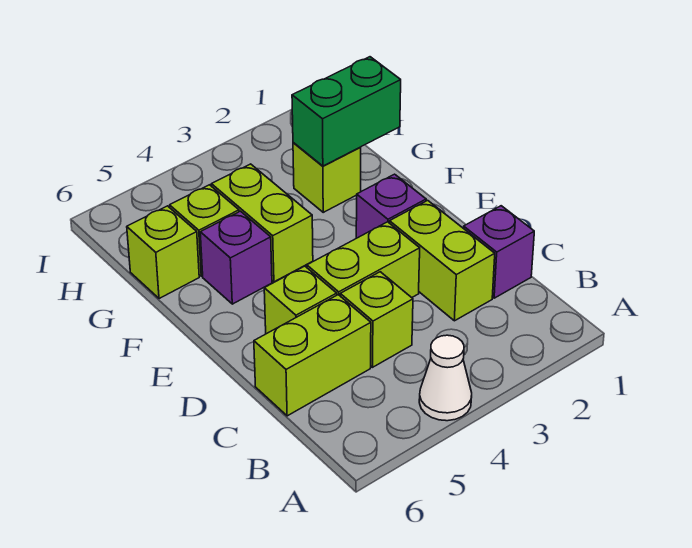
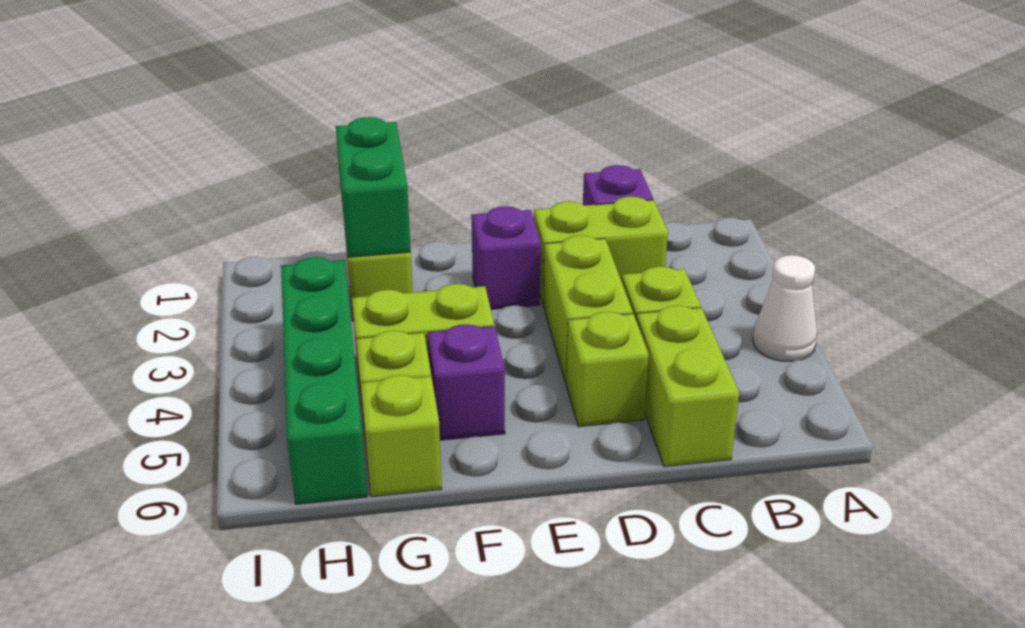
none -> green 1x4 brick [281,257,367,504]

